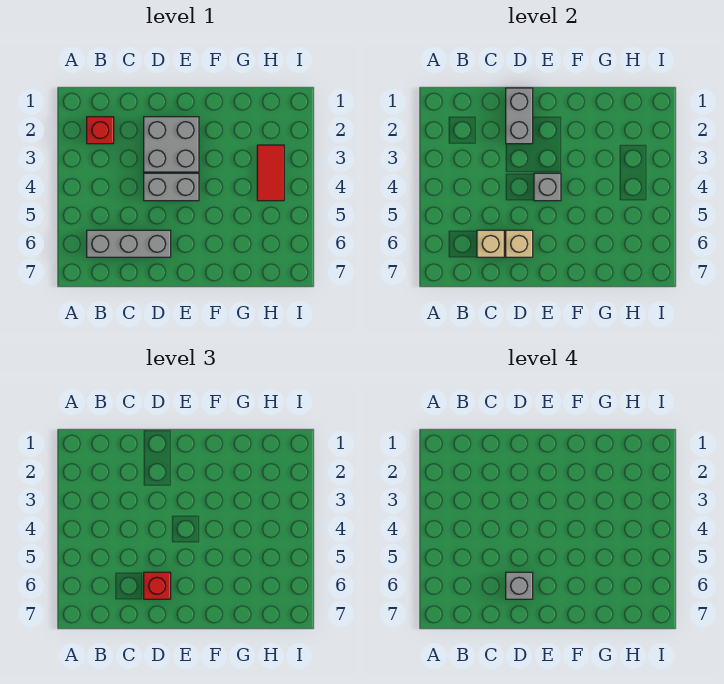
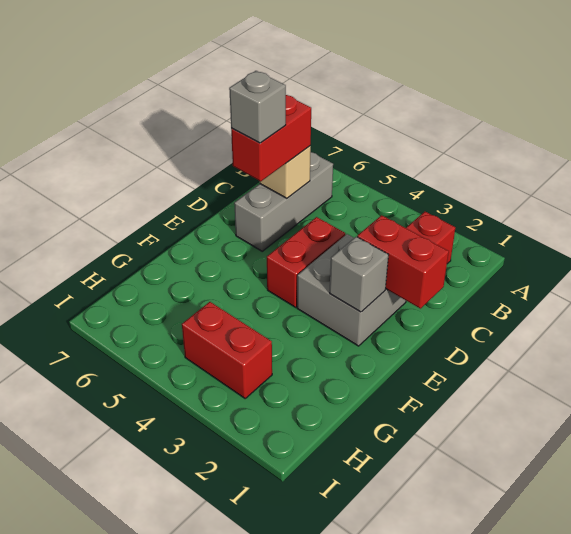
grey 1x2 brick [506,88,533,144] -> red 1x2 brick [357,215,449,309]
grey 1x2 brick [144,173,199,201] -> red 1x2 brick [267,217,345,307]
tan 1x1 brick [506,230,533,257] -> none
red 1x1 brick [144,572,171,599] -> red 1x2 brick [231,95,311,181]
grey 1x1 brick [534,173,561,201] -> grey 1x1 brick moved to [330,237,388,312]
red 1x2 tile [257,145,284,201] -> red 1x2 brick [182,302,272,398]

